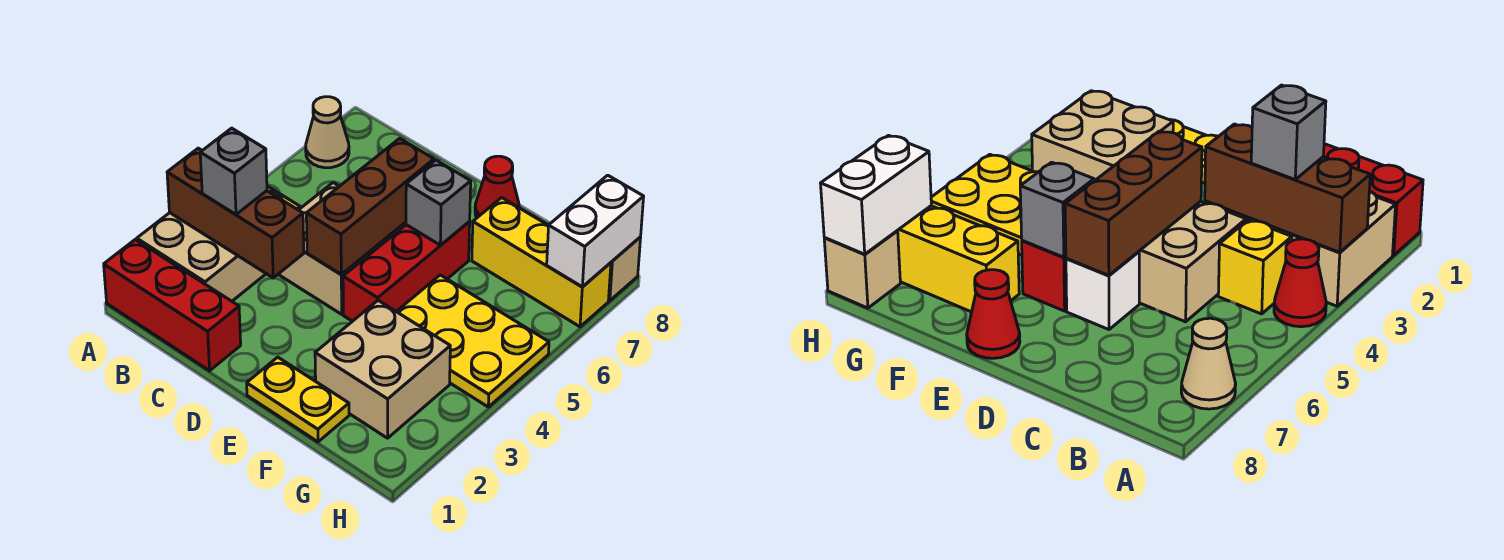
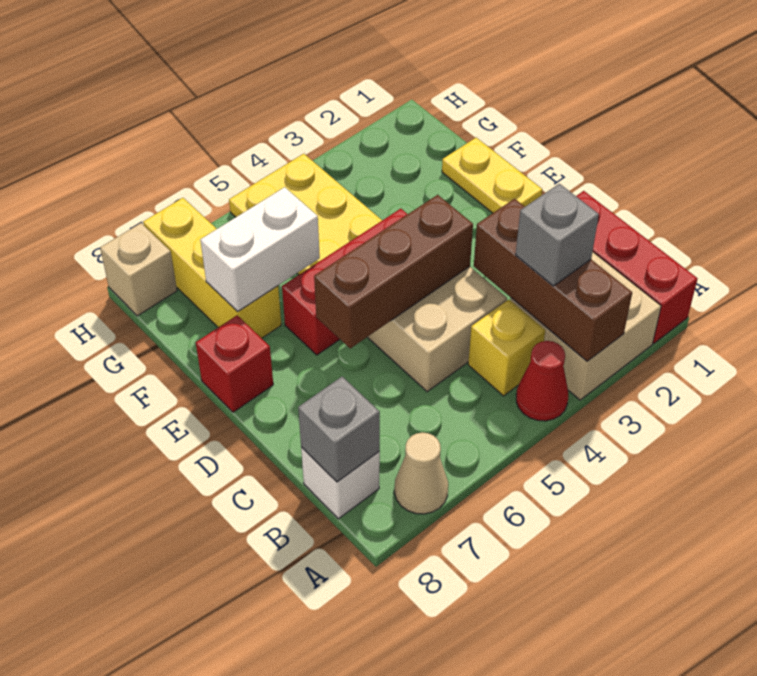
white 1x1 brick [1066,252,1139,330] -> white 1x1 brick moved to [301,447,380,519]
grey 1x1 brick [406,160,471,245] -> grey 1x1 brick moved to [298,377,380,482]
red 1x1 cone [475,156,519,218] -> red 1x1 brick [196,315,273,412]
tan 2x2 brick [315,301,450,438] -> none
white 1x2 brick [547,175,644,287] -> white 1x2 brick moved to [200,187,320,312]

